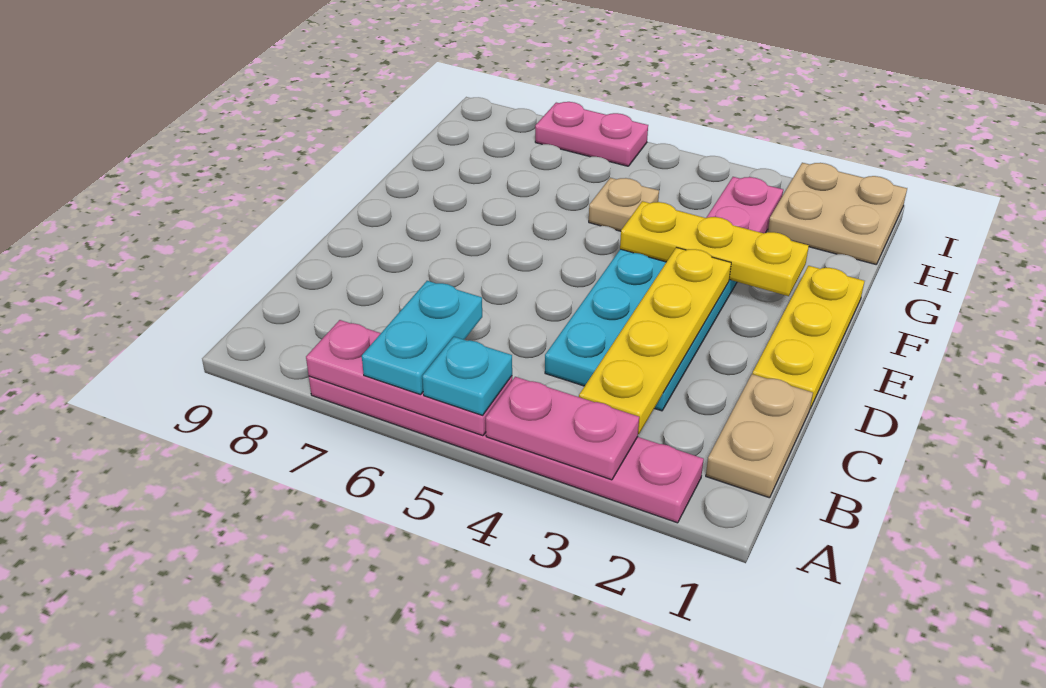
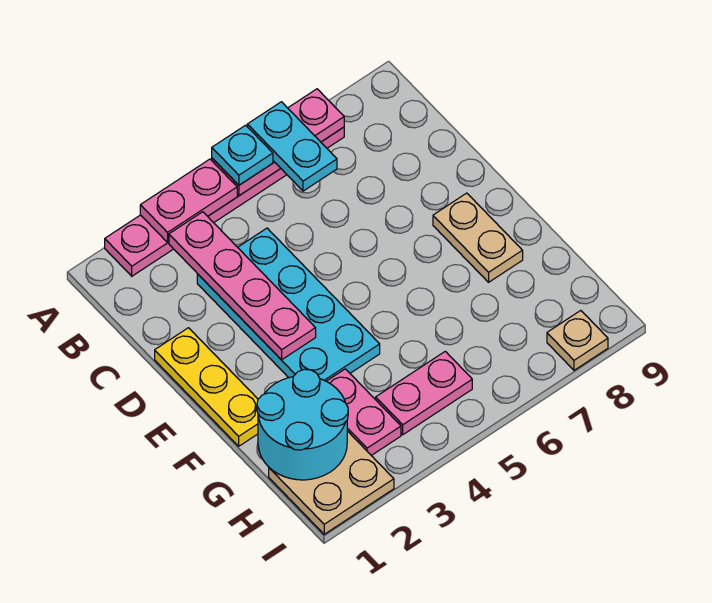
tan 1x2 plate [706,374,813,498] -> tan 1x2 plate moved to [433,193,523,282]
yellow 1x4 plate [579,247,731,434] -> pink 1x4 plate [169,212,316,360]
yellow 1x3 plate [620,201,809,296] -> none
none -> cyan 2x2 round brick [257,369,348,480]
tan 1x1 plate [589,178,659,231] -> tan 1x1 plate moved to [547,311,608,370]
pink 1x2 plate [535,102,648,166] -> pink 1x2 plate moved to [376,351,472,435]

